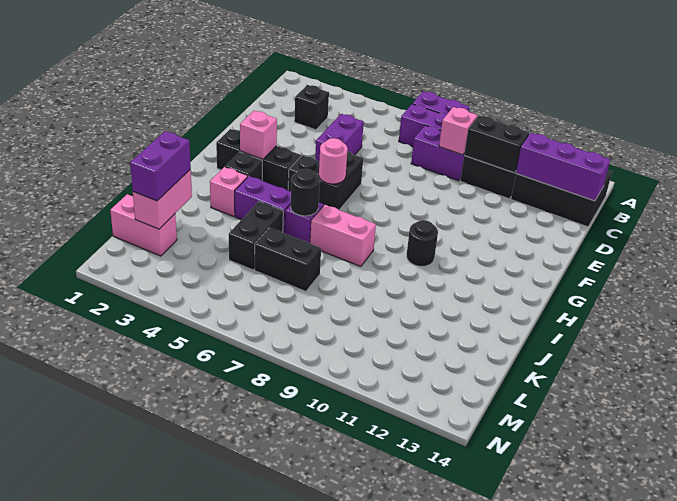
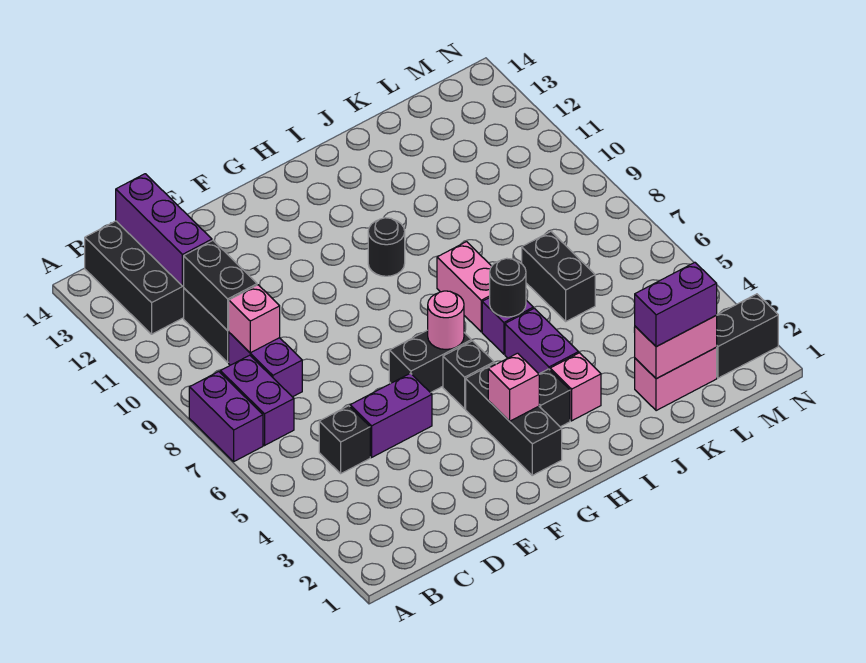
black 1x1 brick [294,85,329,130] -> black 1x1 brick moved to [319,406,370,473]
black 1x2 brick [229,201,283,270] -> black 1x2 brick moved to [716,294,778,378]
pink 1x2 brick [110,194,177,256] -> pink 1x2 brick turned to [635,348,717,411]

